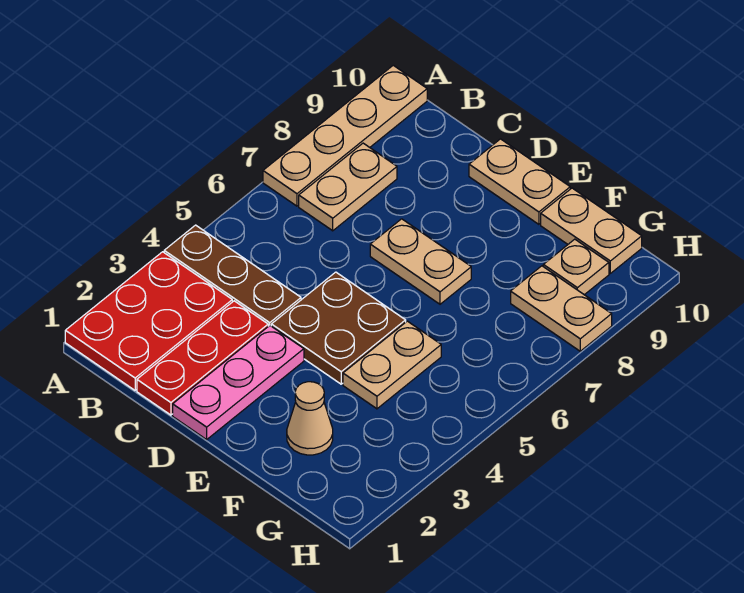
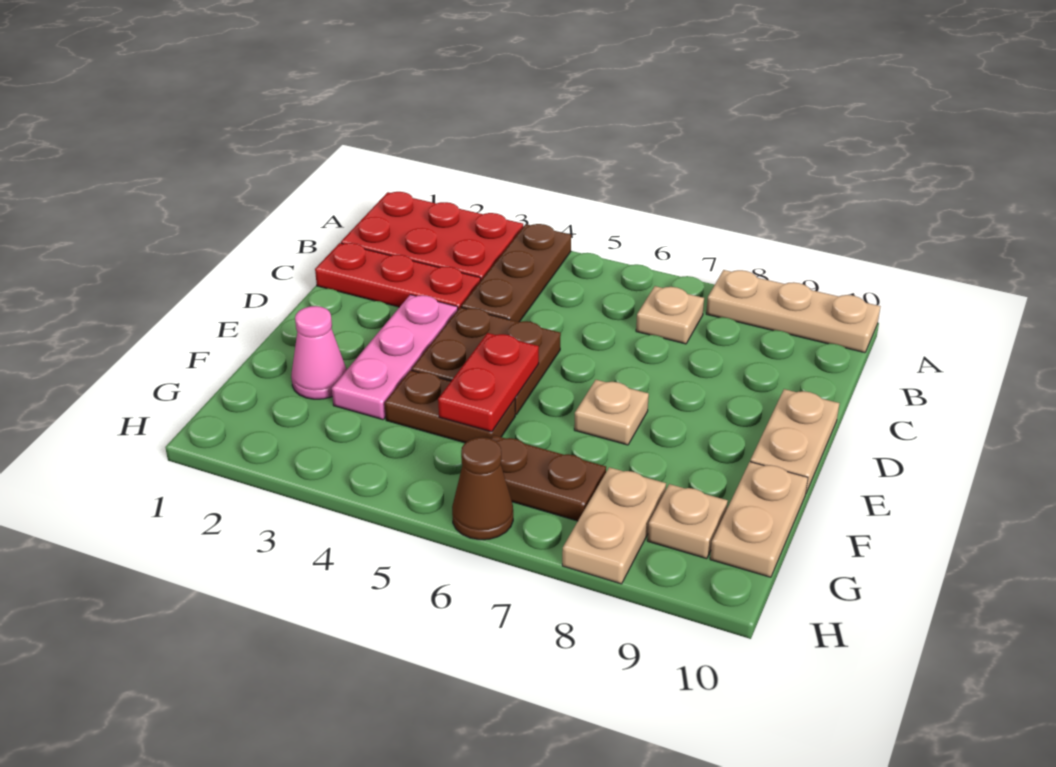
tan 1x4 plate [263,65,427,206] -> tan 1x3 plate [706,270,881,353]
tan 1x2 plate [299,143,397,231] -> tan 1x1 plate [636,286,704,344]
pink 1x3 plate [173,326,304,439] -> pink 1x3 plate turned to [332,295,458,420]
tan 1x2 plate [370,219,471,304] -> tan 1x1 plate [574,380,649,445]
none -> red 1x2 plate [438,333,539,432]
tan 1x1 cone [287,382,333,455] -> pink 1x1 cone [291,306,347,399]
tan 1x2 plate [343,321,441,409] -> brown 1x2 plate [385,370,515,443]
none -> brown 1x2 plate [491,435,606,521]
none -> brown 1x1 cone [452,437,513,540]

